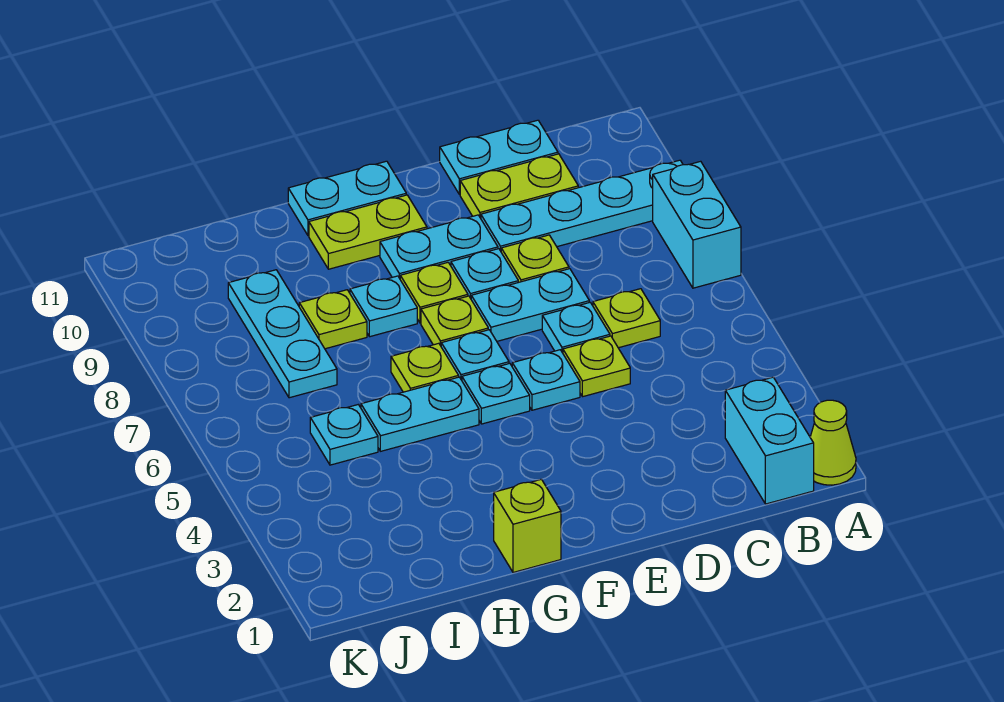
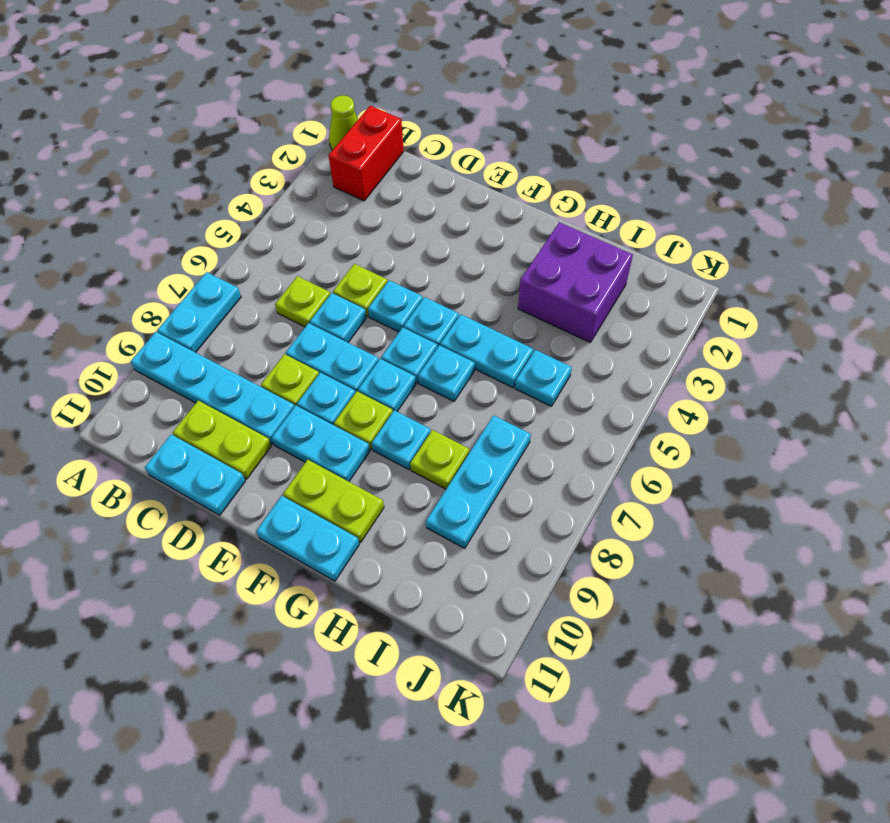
cyan 1x2 brick [653,161,741,288] -> cyan 1x2 plate [157,272,241,353]
cyan 1x2 brick [725,377,814,504] -> red 1x2 brick [329,106,404,201]
lime 1x1 plate [421,296,488,346] -> cyan 1x1 plate [358,359,416,411]
lime 1x1 brick [494,479,561,572] -> none
lime 1x1 plate [391,343,459,392] -> cyan 1x1 plate [418,345,475,401]
none -> purple 2x2 brick [518,222,633,342]

